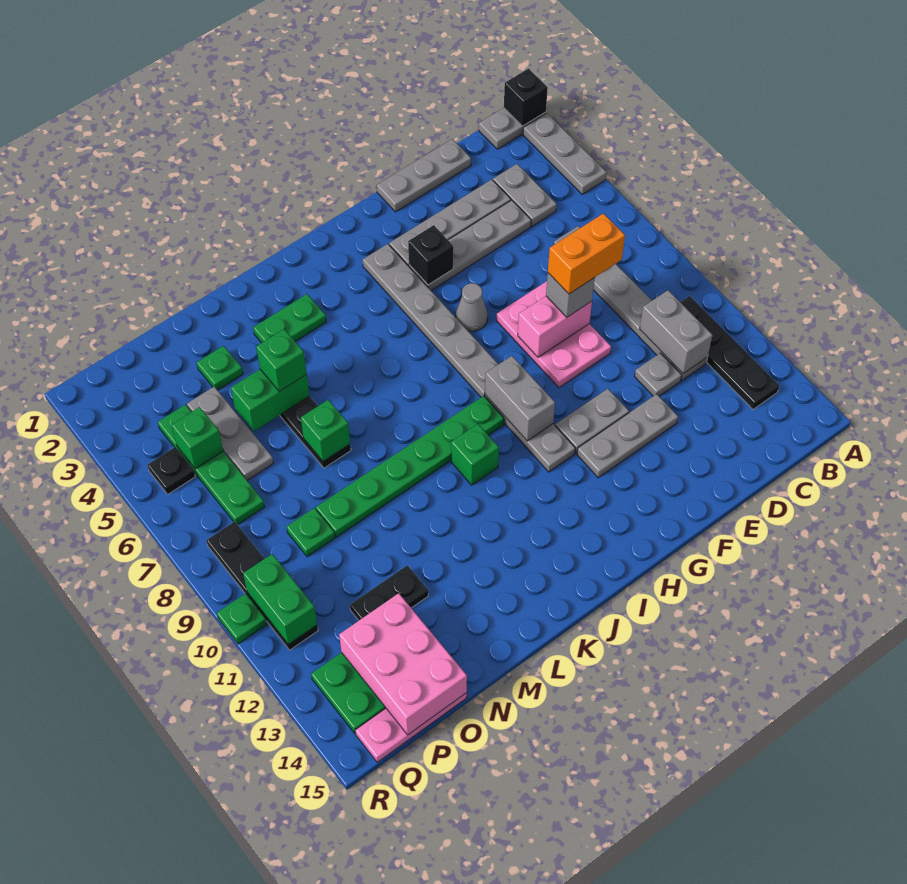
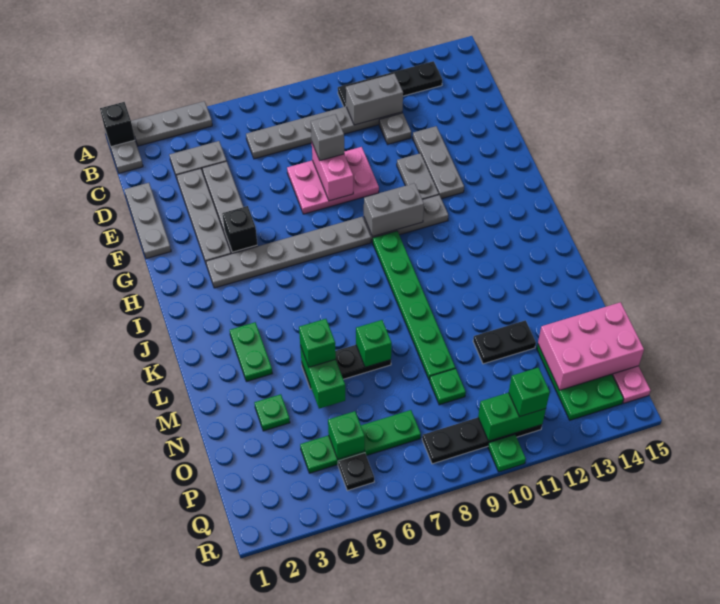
orange 1x2 brick [548,213,625,294] -> none
grey 1x1 cone [456,283,488,331] -> none
green 1x1 brick [451,424,499,485] -> green 1x1 brick moved to [509,368,550,417]
black 1x2 plate [350,565,428,620] -> black 1x2 plate turned to [473,320,536,364]
grey 1x3 plate [187,387,274,481] -> none

